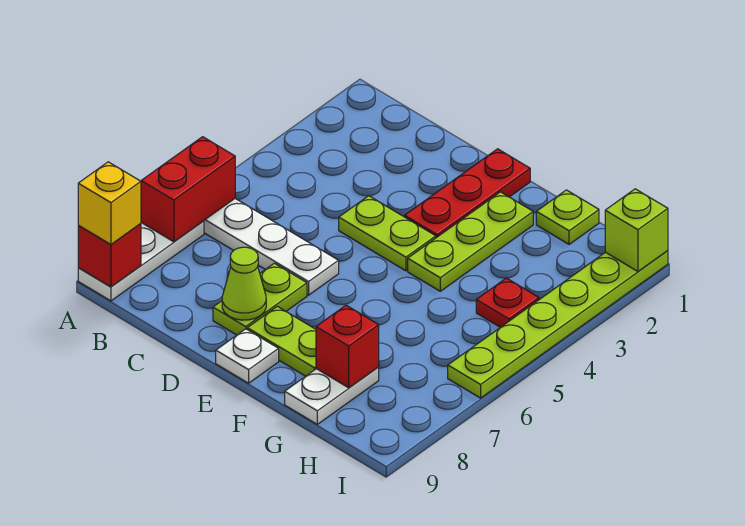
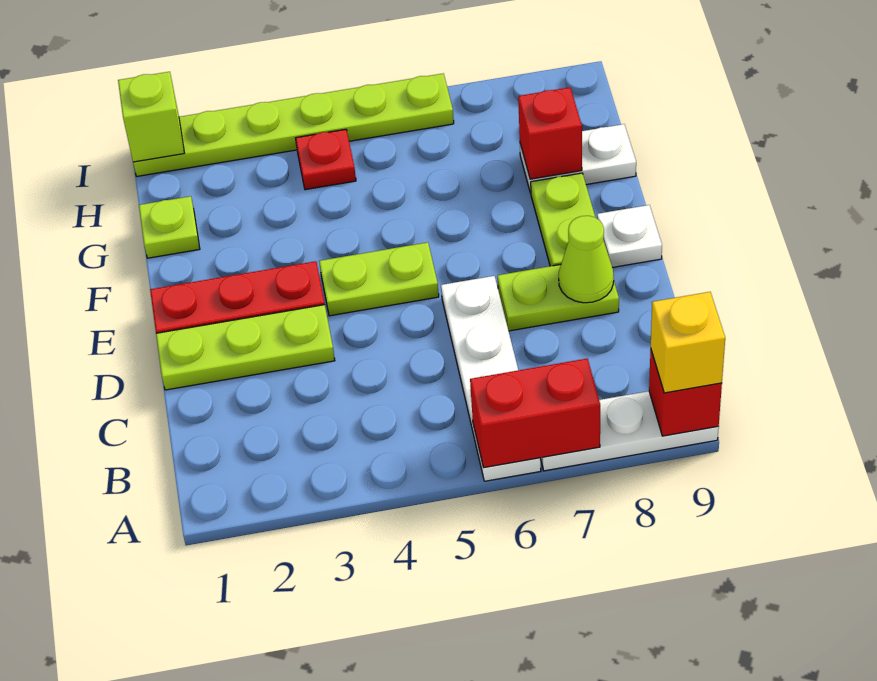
lime 1x2 plate [339,196,436,271] -> lime 1x2 plate turned to [319,242,439,316]
lime 1x3 plate [408,192,533,291] -> lime 1x3 plate moved to [156,305,335,390]

